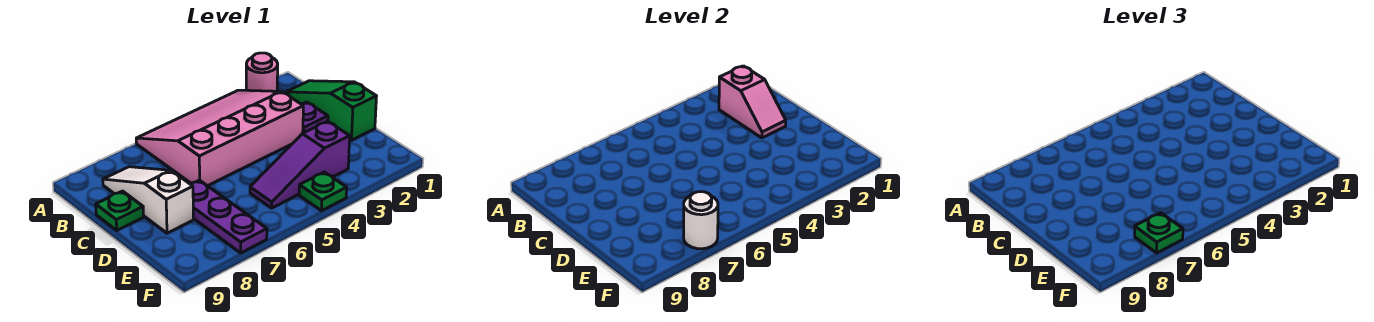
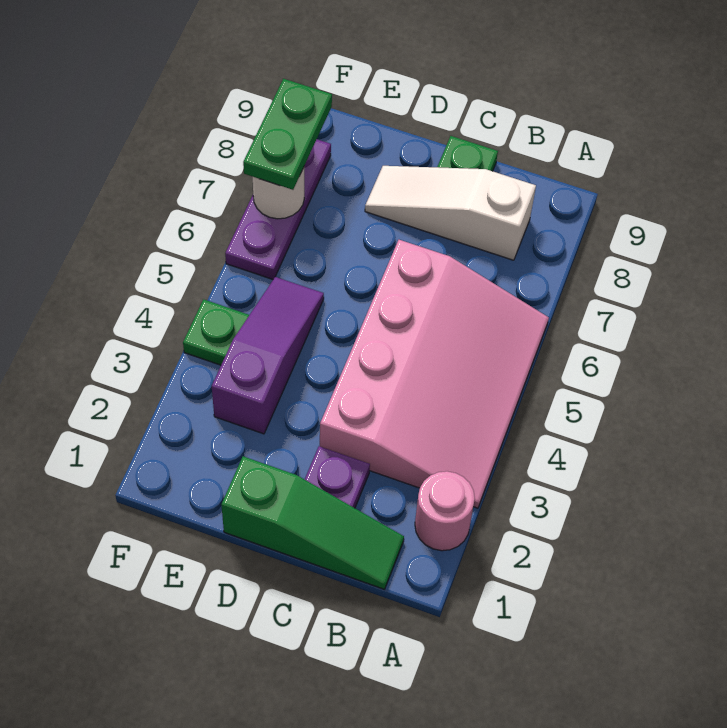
pink 1x2 slope [719,66,786,138] -> none
white 1x3 slope [103,167,193,233] -> white 1x3 slope turned to [365,166,536,260]
purple 1x3 plate [190,180,267,253] -> purple 1x3 plate turned to [225,139,331,279]
green 1x1 plate [1135,213,1183,253] -> green 1x2 plate [243,79,332,190]

